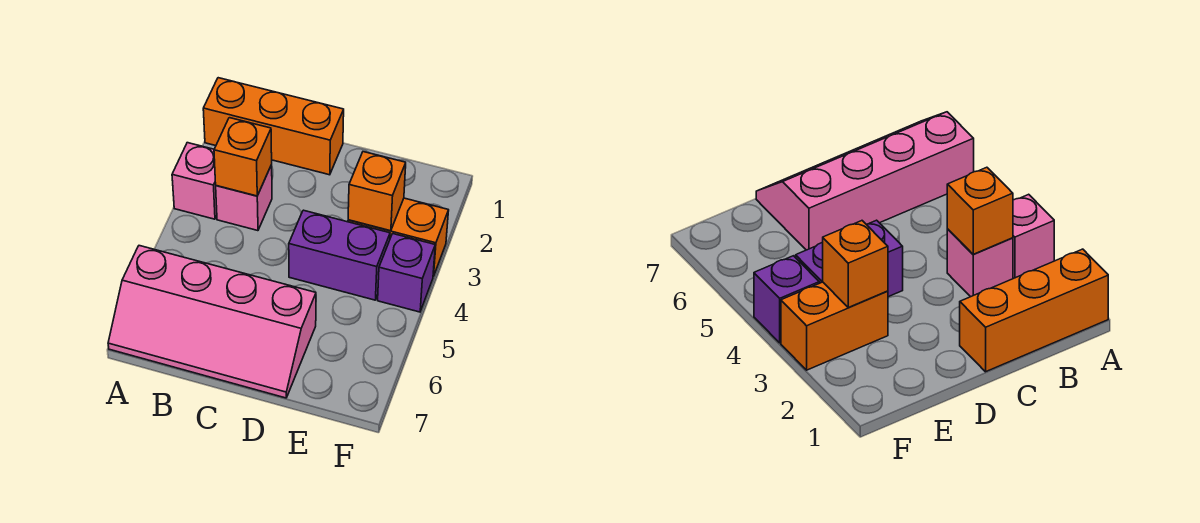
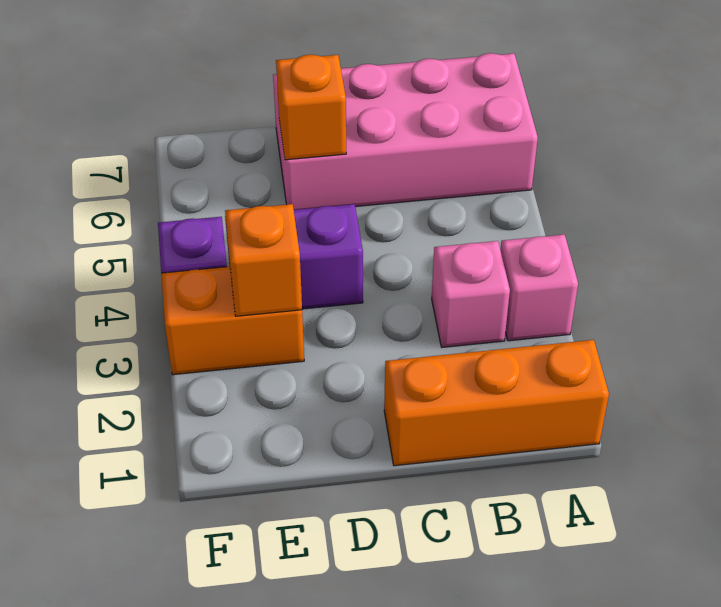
pink 2x4 slope [108,246,316,398] -> pink 2x4 brick [273,53,538,210]
orange 1x1 brick [214,118,272,196] -> orange 1x1 brick moved to [276,55,346,160]

